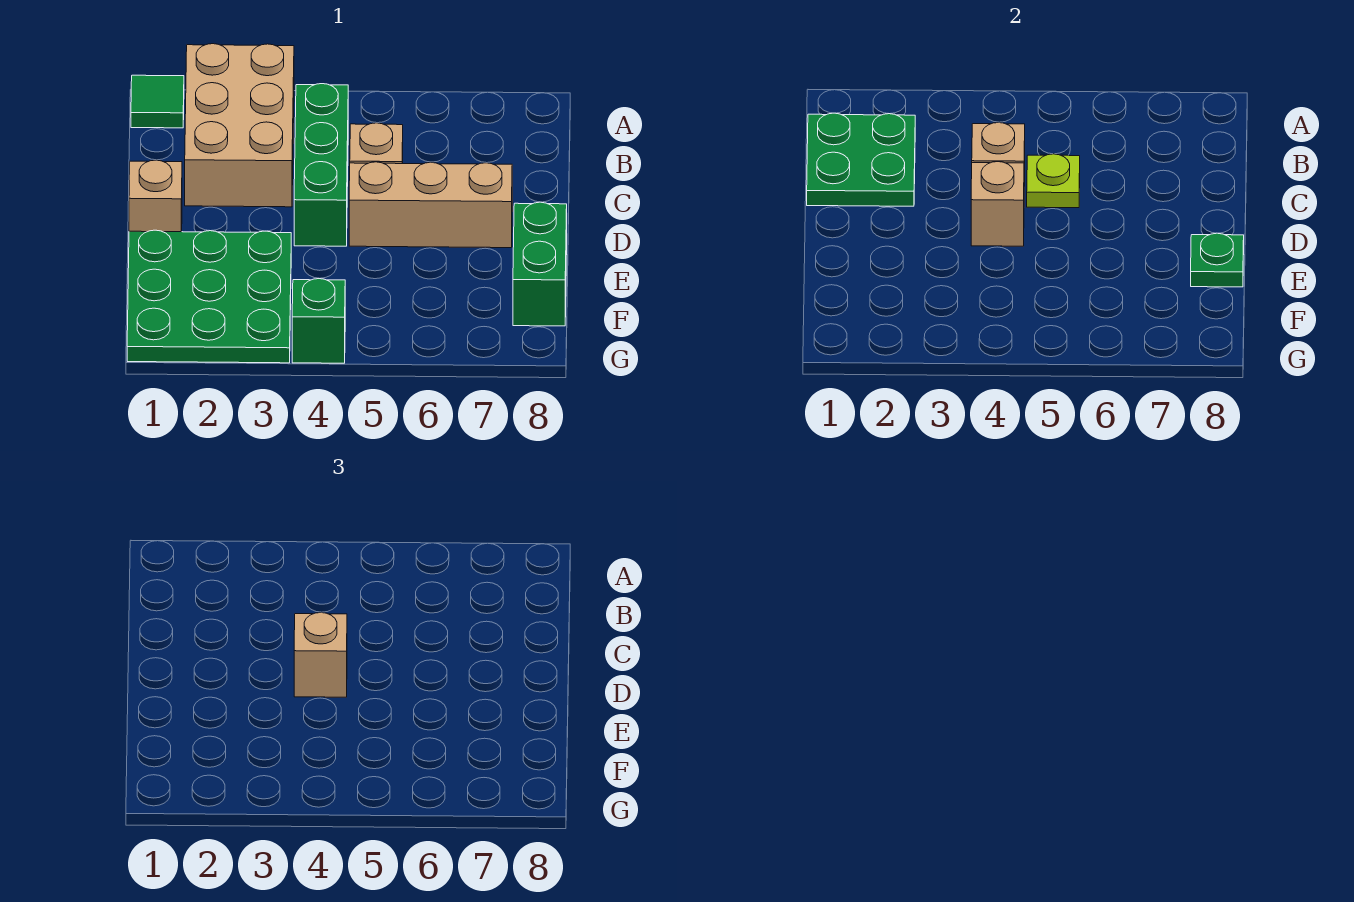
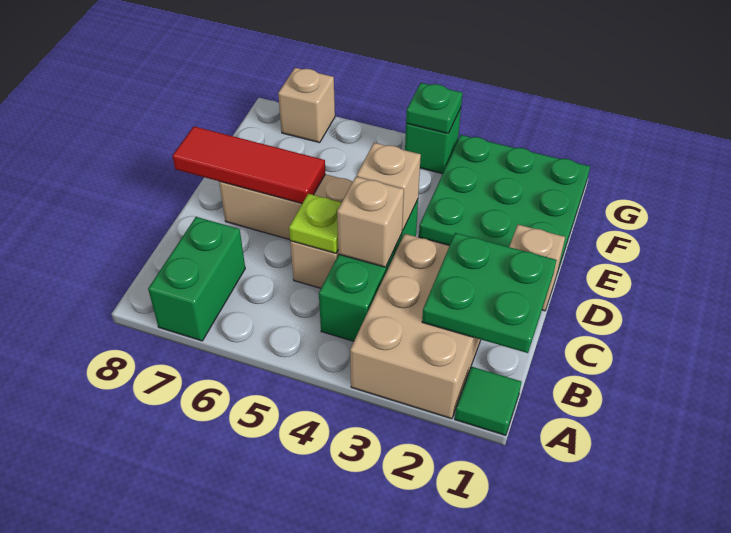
tan 1x1 brick [294,613,347,697] -> tan 1x1 brick moved to [278,68,335,143]
none -> red 1x3 tile [172,126,325,203]
green 1x2 brick [513,202,567,326] -> green 1x2 brick moved to [148,217,245,341]
green 1x1 plate [1191,233,1244,287] -> green 1x1 plate moved to [406,83,462,133]

